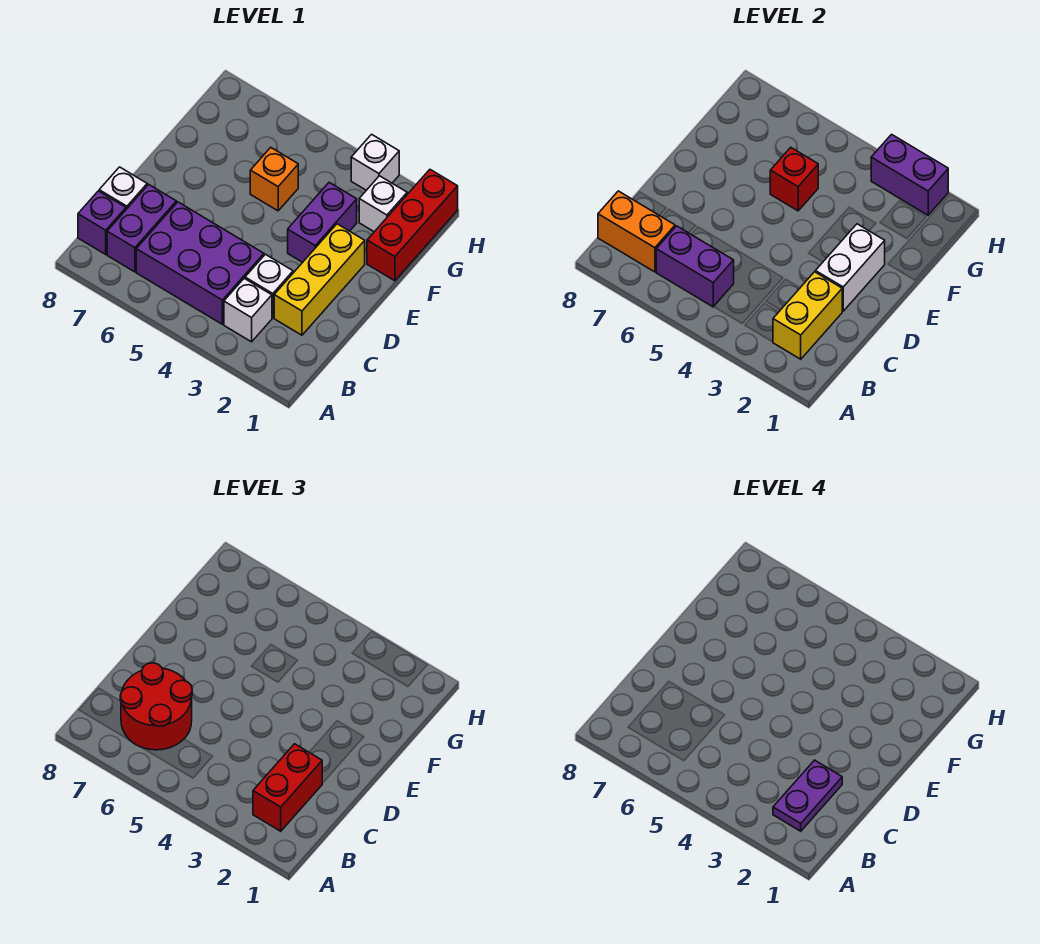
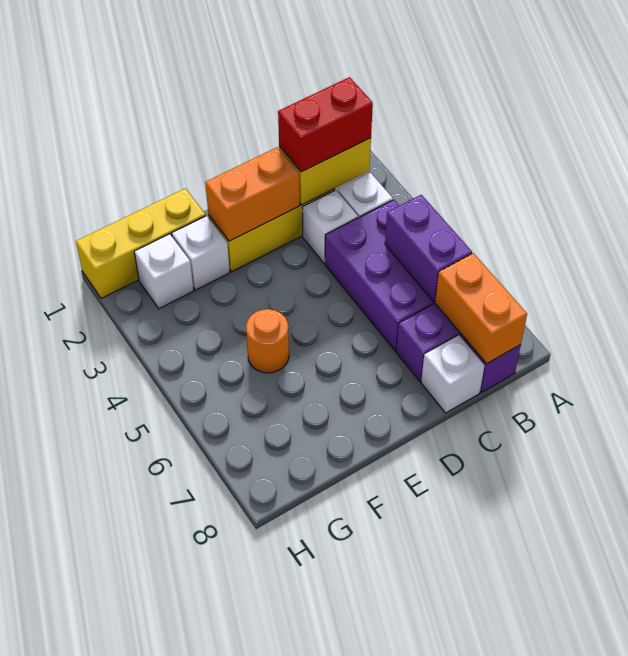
purple 1x2 plate [773,760,842,831] -> none
red 2x2 round brick [120,663,192,750] -> none
white 1x2 brick [816,224,885,311] -> orange 1x2 brick [205,147,300,241]
purple 1x2 brick [288,182,357,262] -> none
red 1x3 brick [367,170,458,281] -> yellow 1x3 brick [76,188,206,299]
orange 1x1 brick [250,148,298,211] -> orange 1x1 round brick [246,309,289,373]
red 1x1 brick [770,148,818,211] -> none
purple 1x2 brick [871,134,948,215] -> none
white 1x1 brick [351,134,399,190] -> white 1x1 brick moved to [172,216,230,290]

